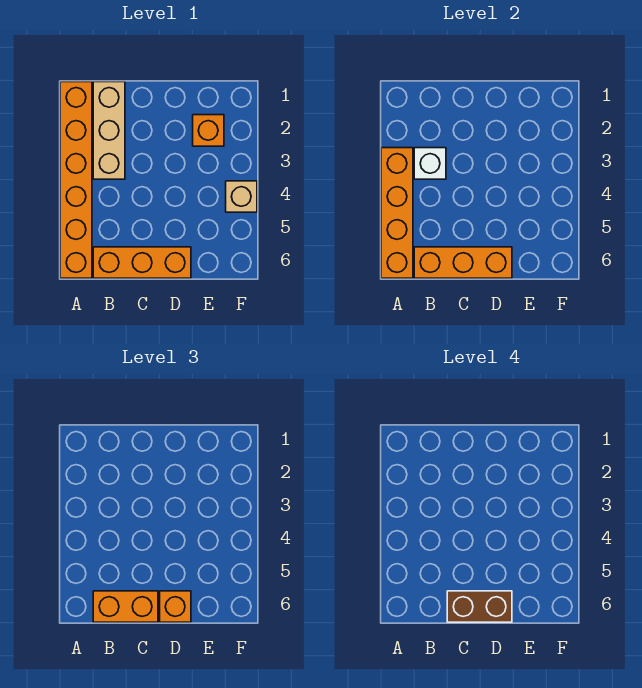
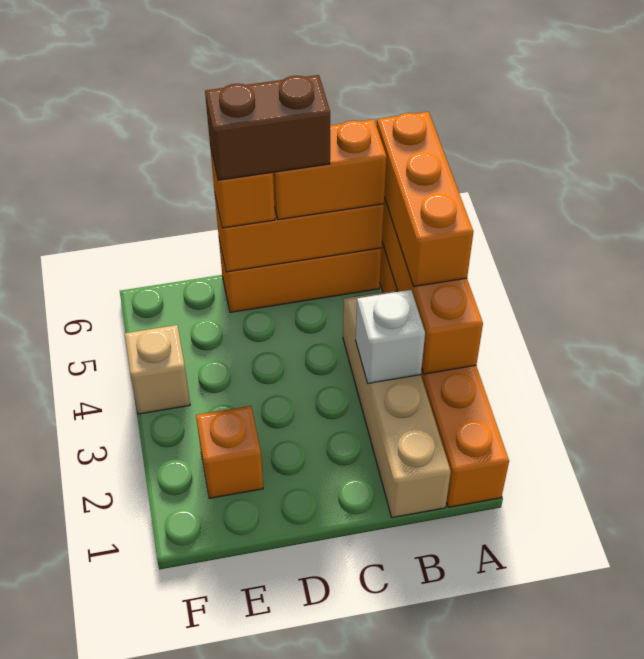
none -> orange 1x3 brick [377,112,473,287]
tan 1x3 brick [93,82,125,179] -> tan 1x4 brick [343,291,451,518]

